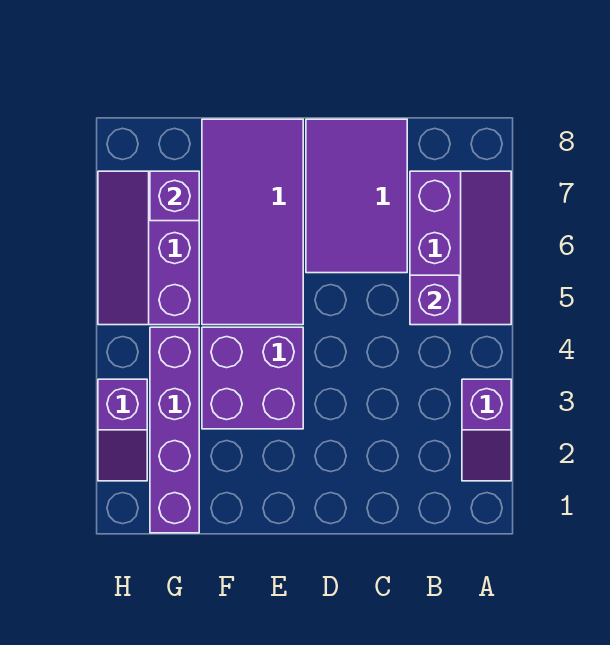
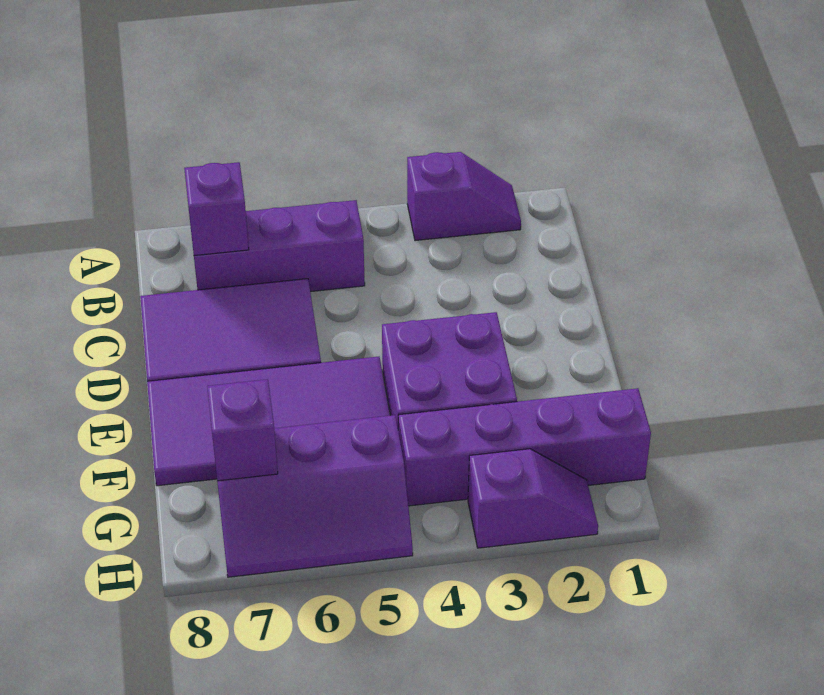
purple 1x1 brick [410,275,459,325] -> purple 1x1 brick moved to [184,162,249,256]

